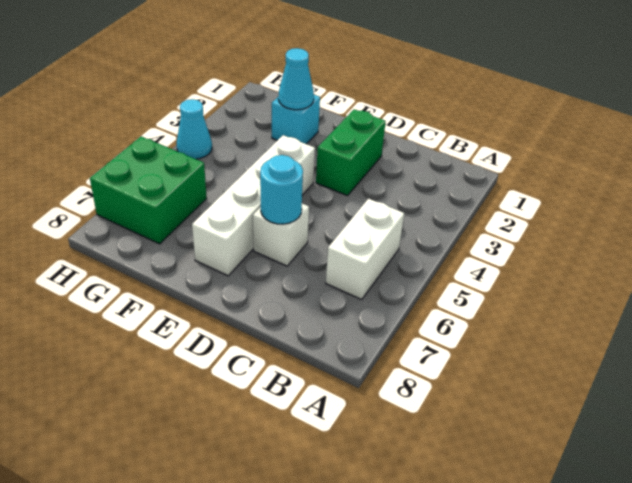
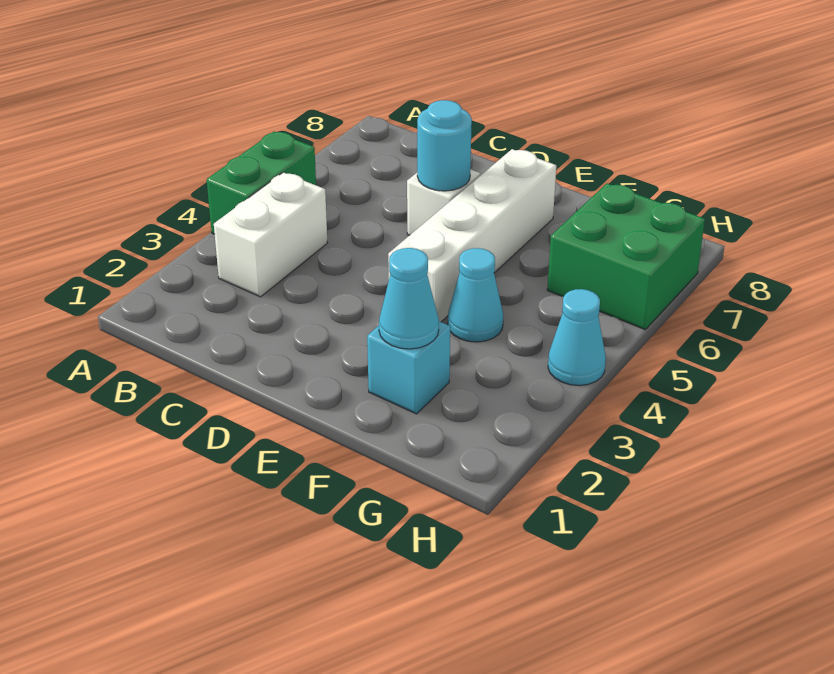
white 1x2 brick [326,199,404,299] -> white 1x2 brick moved to [214,173,327,297]
green 1x2 brick [316,109,386,196] -> green 1x2 brick moved to [207,132,316,234]
none -> cyan 1x1 cone [448,248,503,342]

